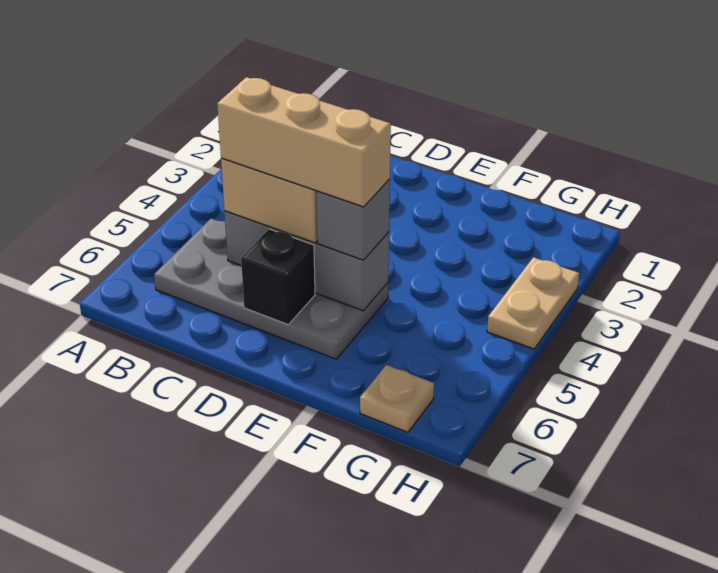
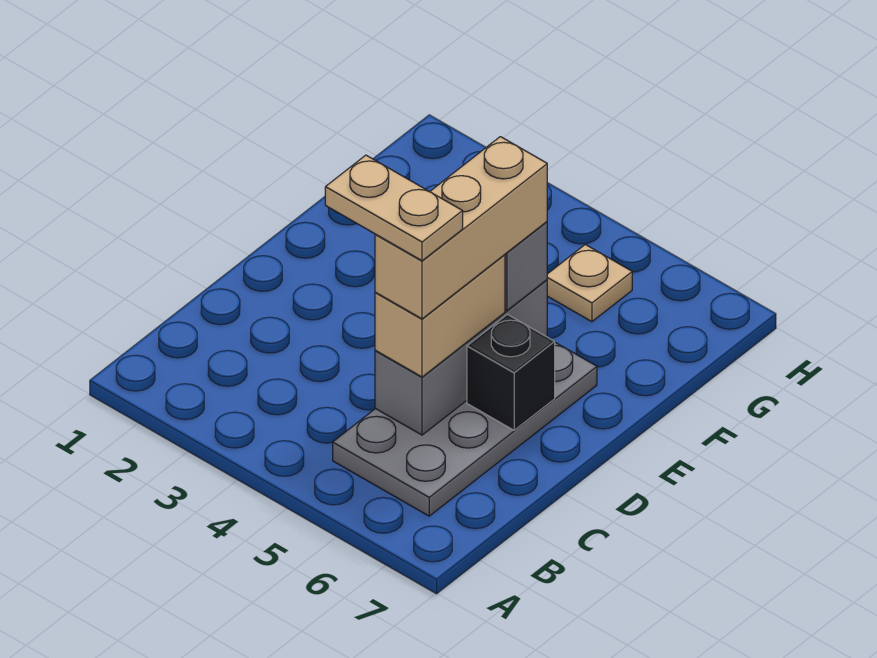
tan 1x1 plate [360,365,434,432] -> tan 1x1 plate moved to [547,245,632,322]
tan 1x2 plate [487,257,579,349] -> tan 1x2 plate moved to [325,155,463,261]

